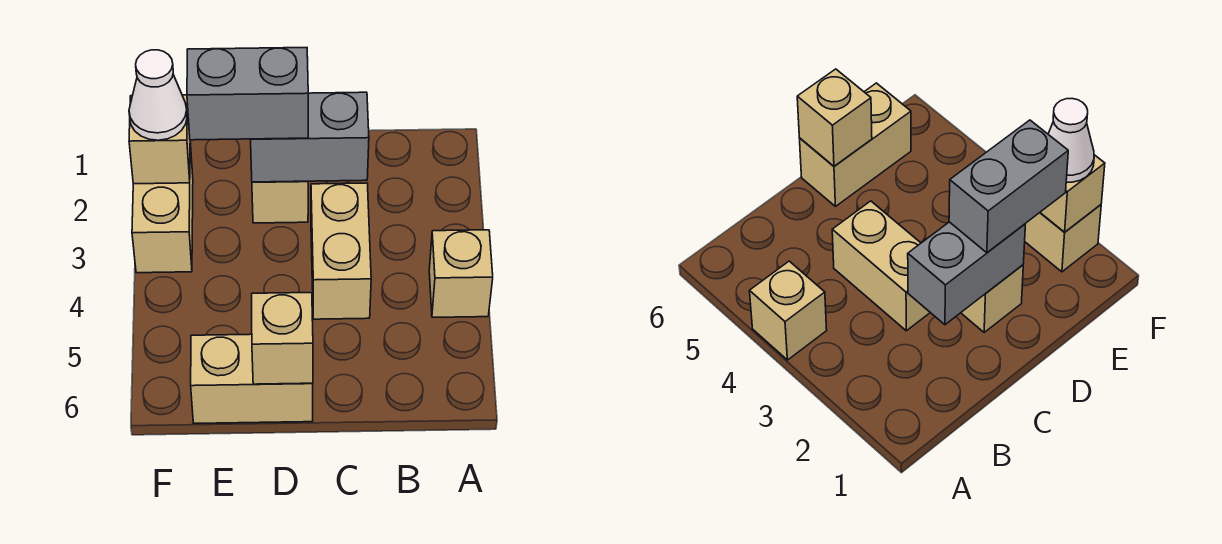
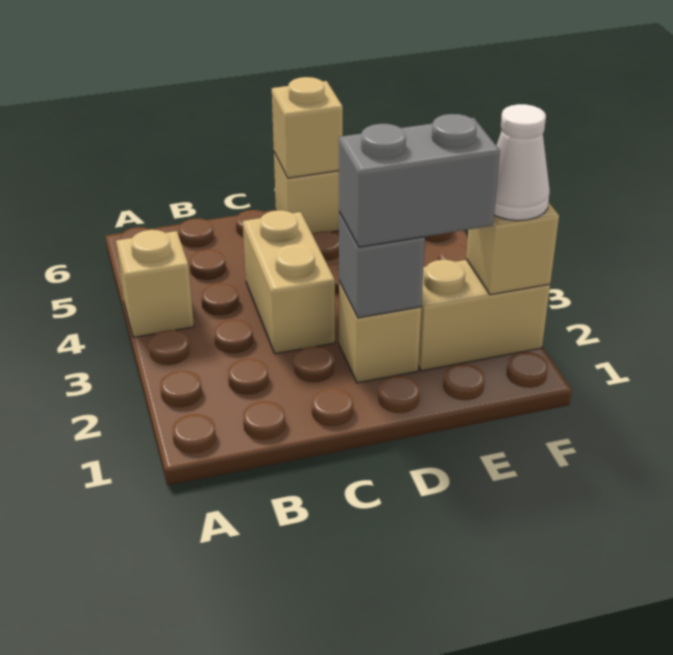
grey 1x2 brick [251,92,369,182] -> grey 1x1 brick [339,212,425,318]
tan 1x2 brick [132,143,193,273] -> tan 1x2 brick turned to [418,260,550,371]

